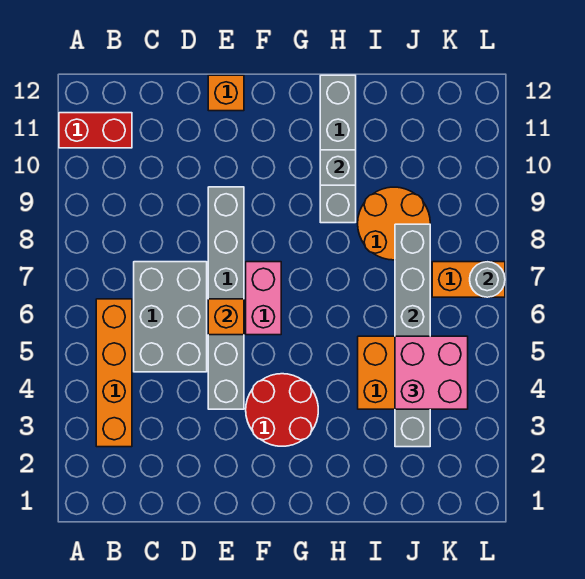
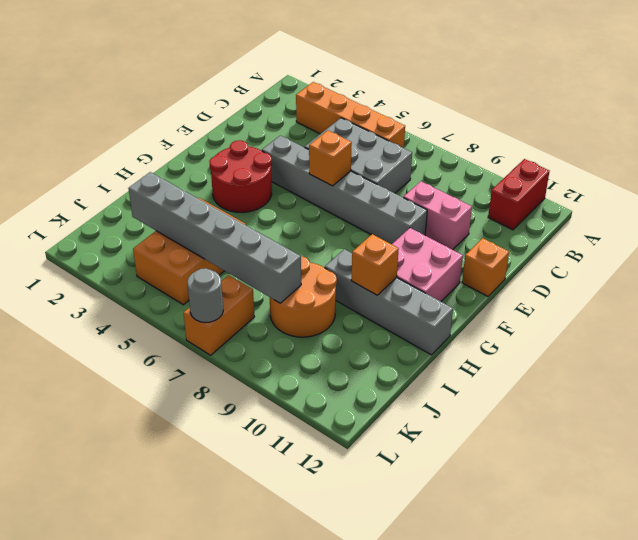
pink 1x2 brick [246,262,281,335] -> pink 1x2 brick moved to [403,181,472,250]
grey 1x1 brick [320,150,356,185] -> orange 1x1 brick [351,234,399,295]
pink 2x2 brick [395,336,468,409] -> pink 2x2 brick moved to [392,228,463,301]

